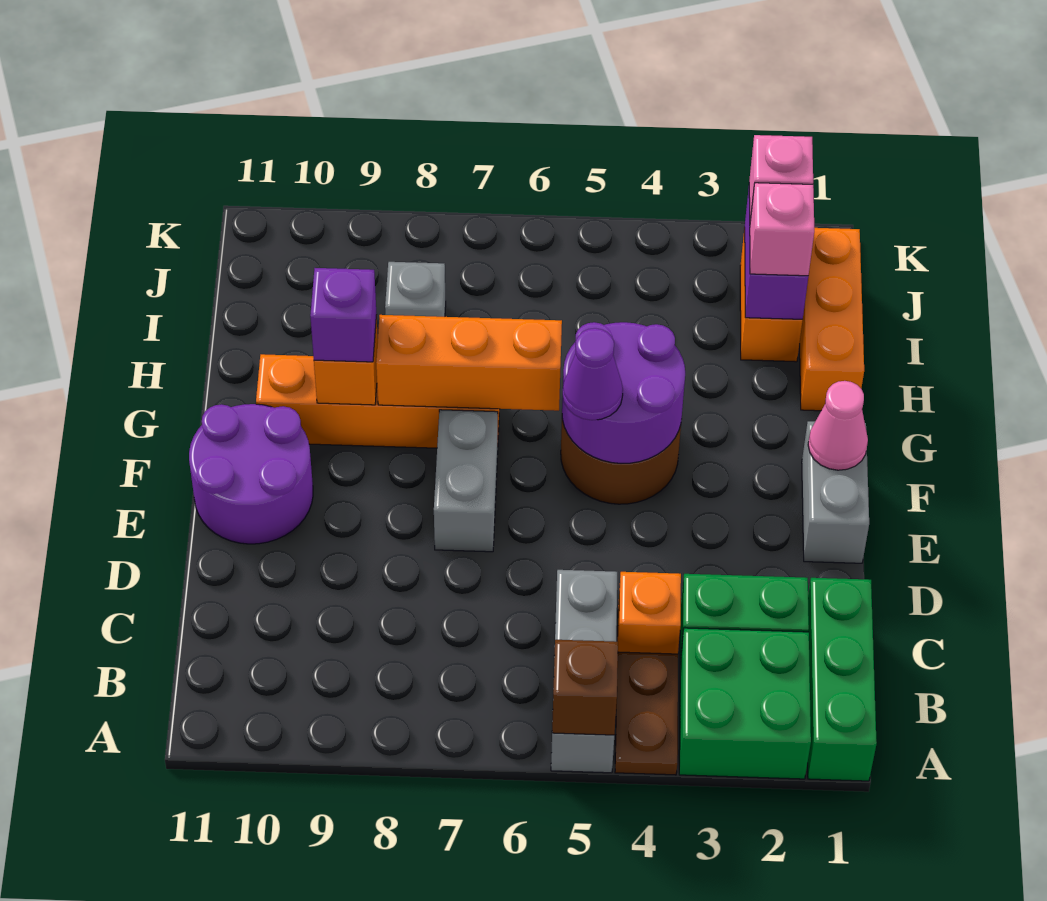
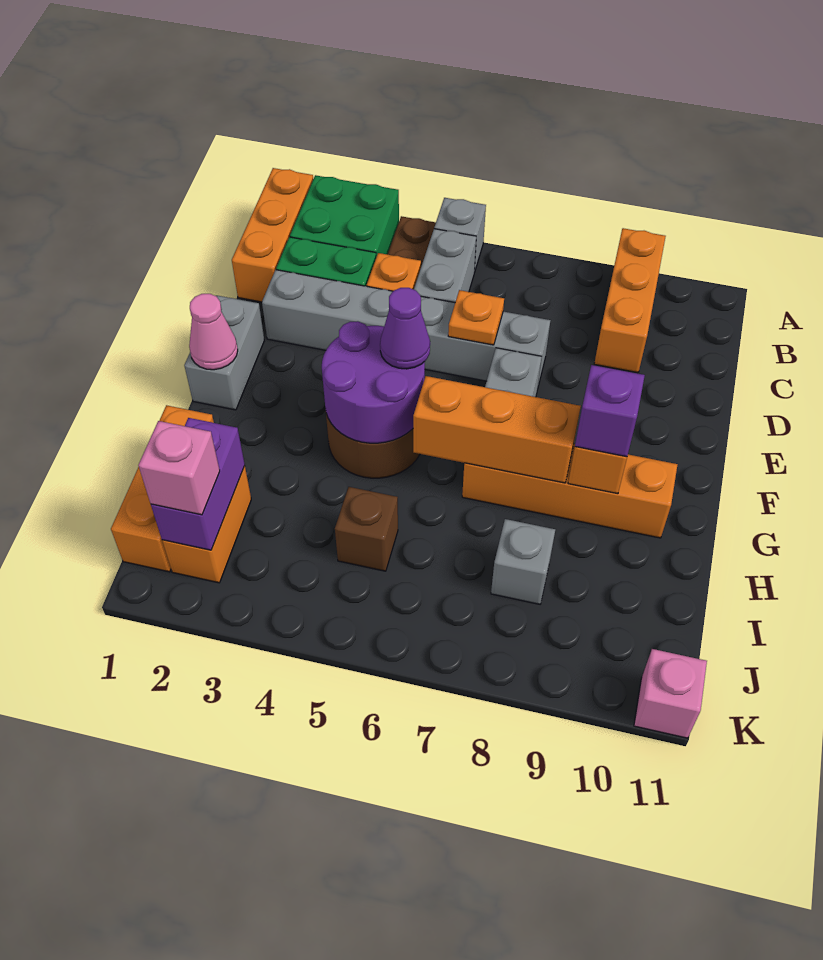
green 1x3 brick [808,578,877,781] -> orange 1x3 brick [232,168,313,302]
brown 1x1 brick [552,640,618,735] -> brown 1x1 brick moved to [335,487,398,571]
none -> orange 1x3 brick [594,228,666,373]
none -> grey 1x6 brick [262,270,550,389]
none -> orange 1x1 plate [448,290,504,345]
purple 2x2 round brick [189,404,313,544] -> none
pink 1x1 brick [750,183,814,276] -> pink 1x1 brick moved to [634,649,707,738]

